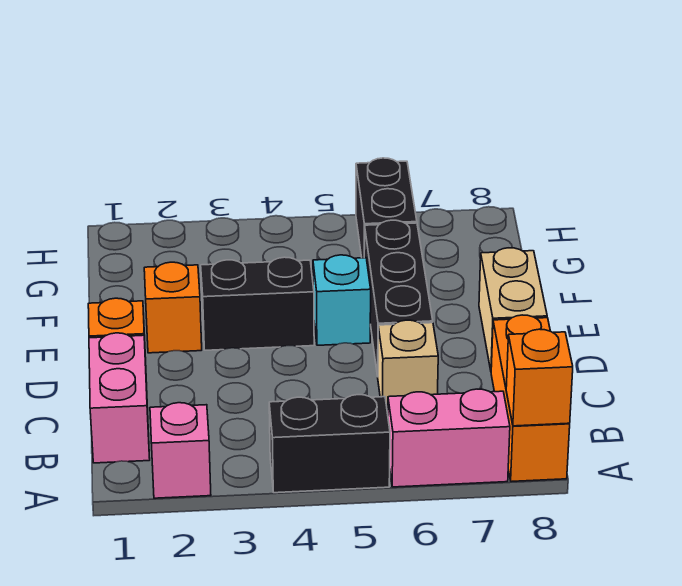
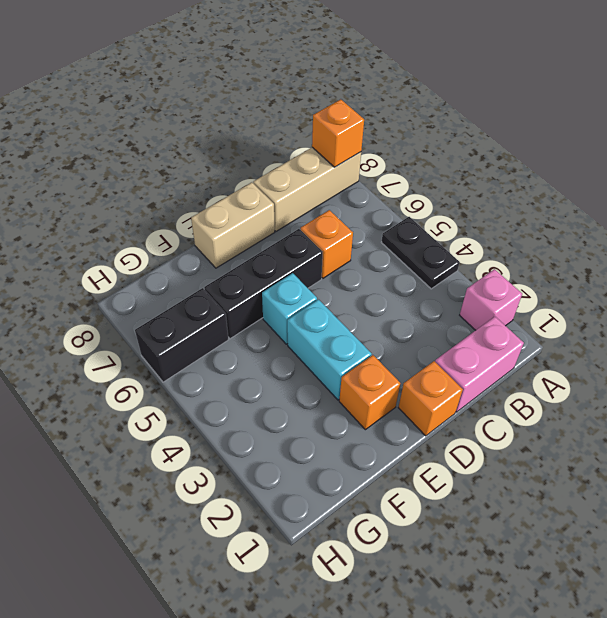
black 1x2 brick [269,395,390,493] -> black 1x2 plate [381,217,460,289]
pink 1x2 brick [388,389,510,487] -> none
orange 1x3 brick [491,315,570,482] -> tan 1x3 brick [253,147,361,231]
tan 1x1 brick [378,320,438,413] -> orange 1x1 brick [301,210,353,278]
black 1x2 brick [201,257,314,350] -> cyan 1x2 brick [287,299,371,400]

